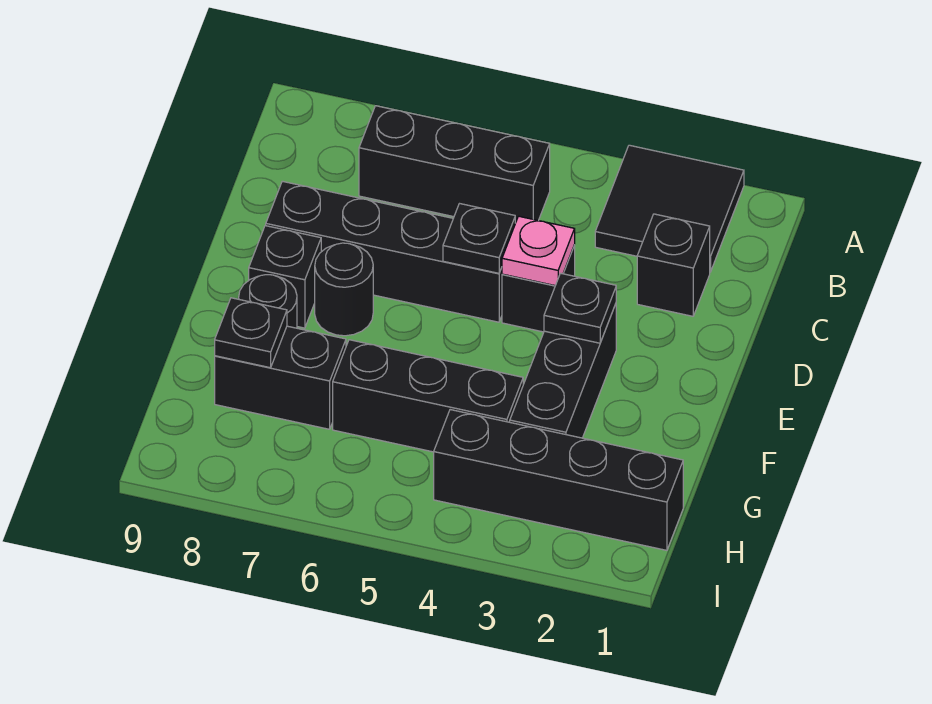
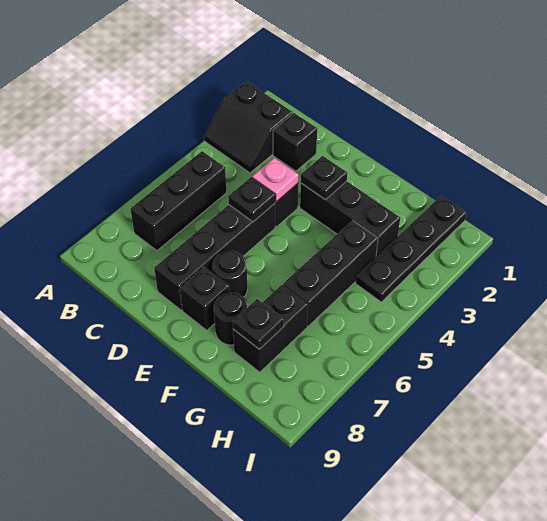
black 2x2 tile [595,145,744,272] -> black 2x2 slope [204,81,293,173]
black 1x4 brick [434,410,683,550] -> black 1x4 plate [356,196,467,302]

